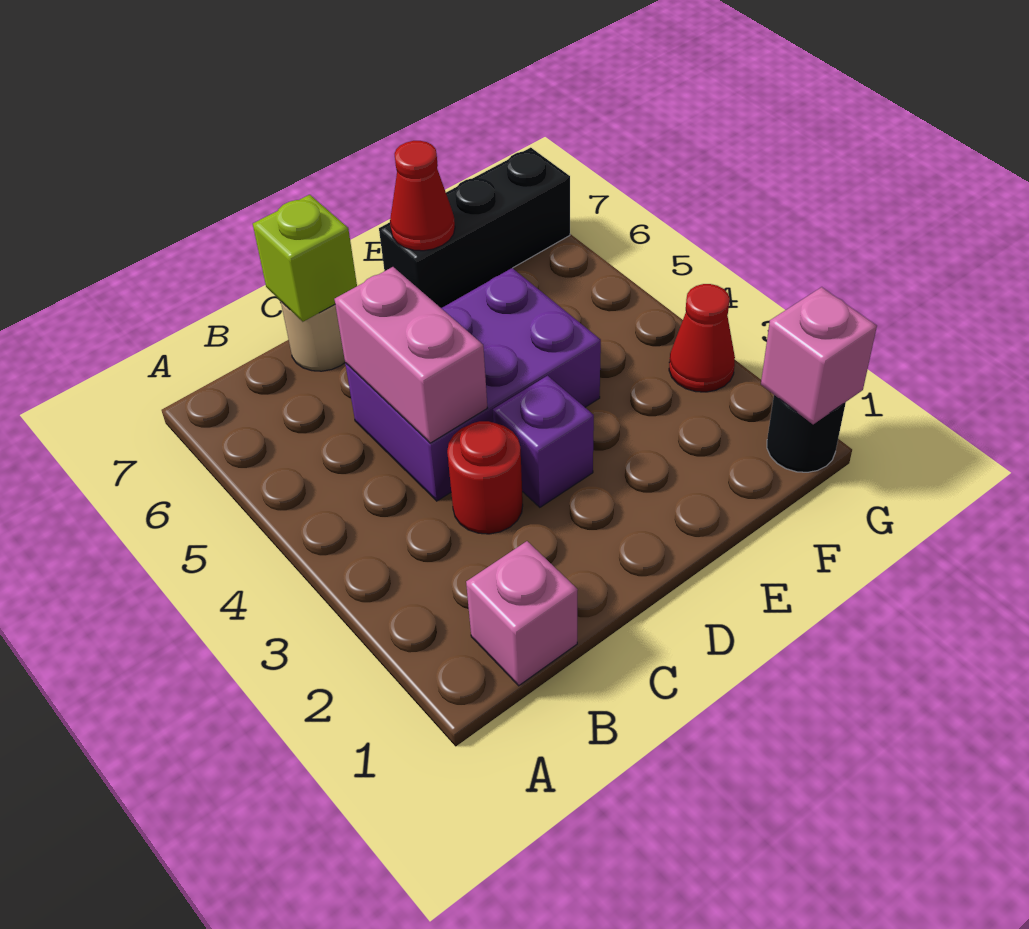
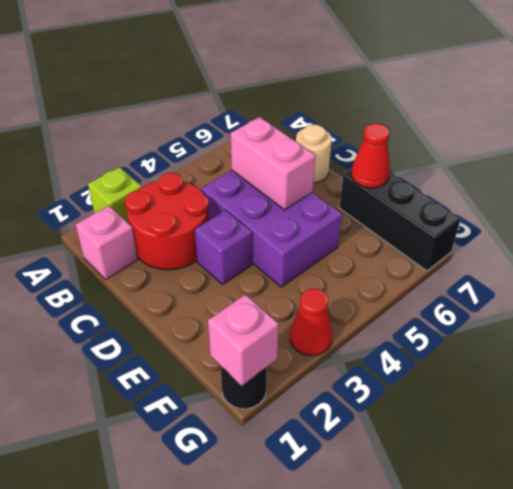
red 1x1 round brick [447,421,523,534] -> red 2x2 round brick [125,173,209,270]
pink 1x2 brick [334,267,487,443] -> pink 1x2 brick turned to [231,117,316,210]
lime 1x1 brick [253,195,357,322] -> lime 1x1 brick moved to [88,167,142,223]

